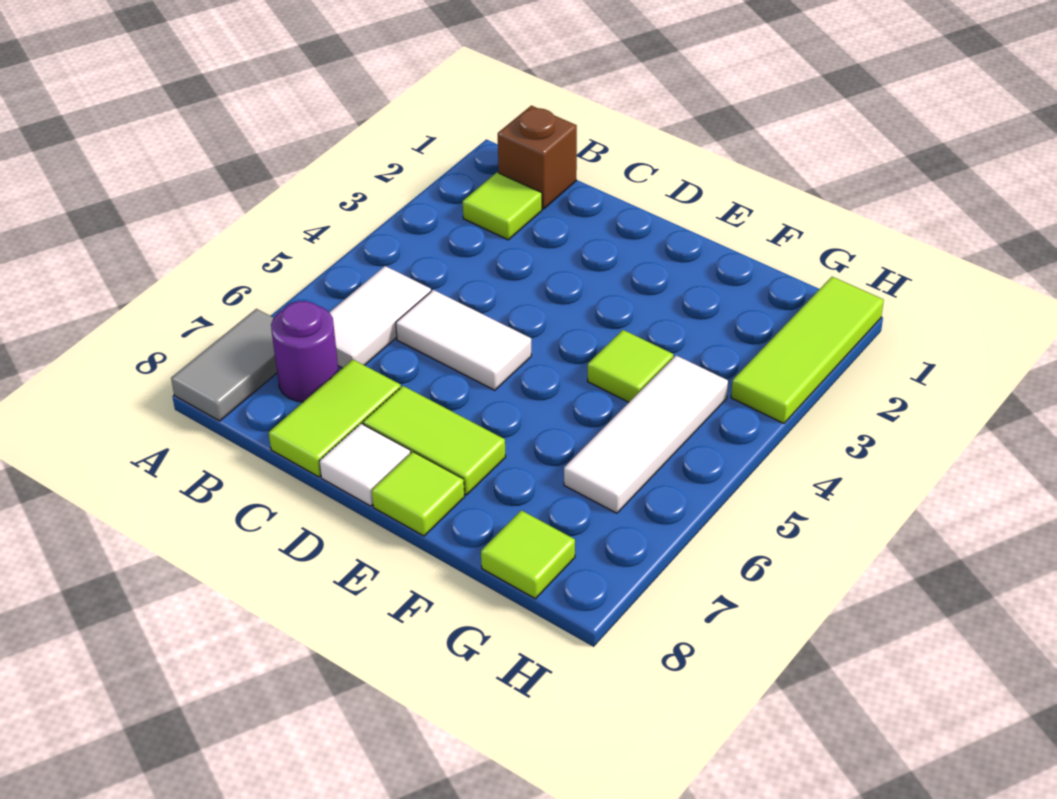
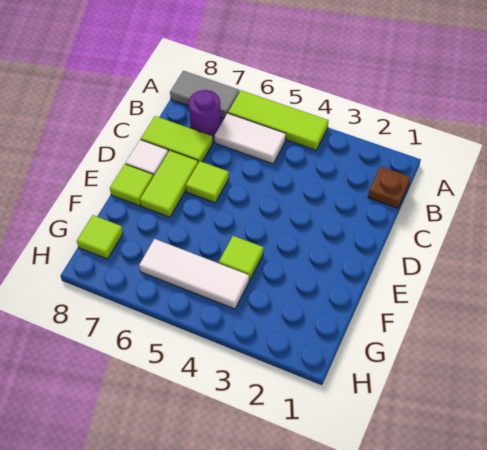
brown 1x1 brick [498,106,577,209] -> brown 1x1 plate [368,166,410,208]
lime 1x1 tile [463,172,542,240] -> lime 1x1 tile moved to [186,161,229,203]
white 1x2 tile [396,290,531,390] -> none
lime 1x3 tile [731,277,884,423] -> lime 1x3 tile moved to [228,90,329,150]

